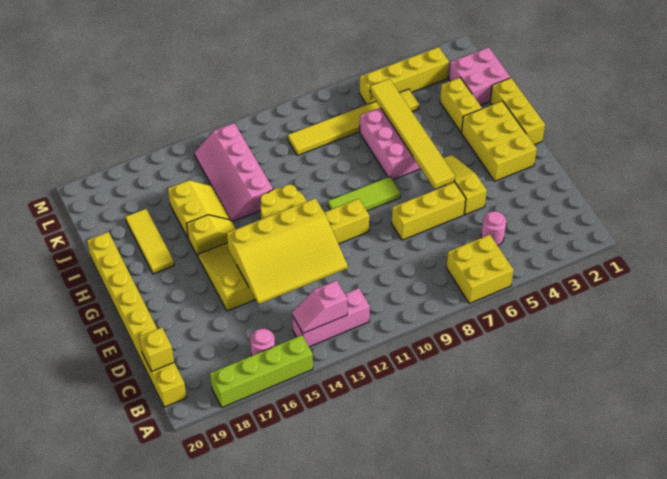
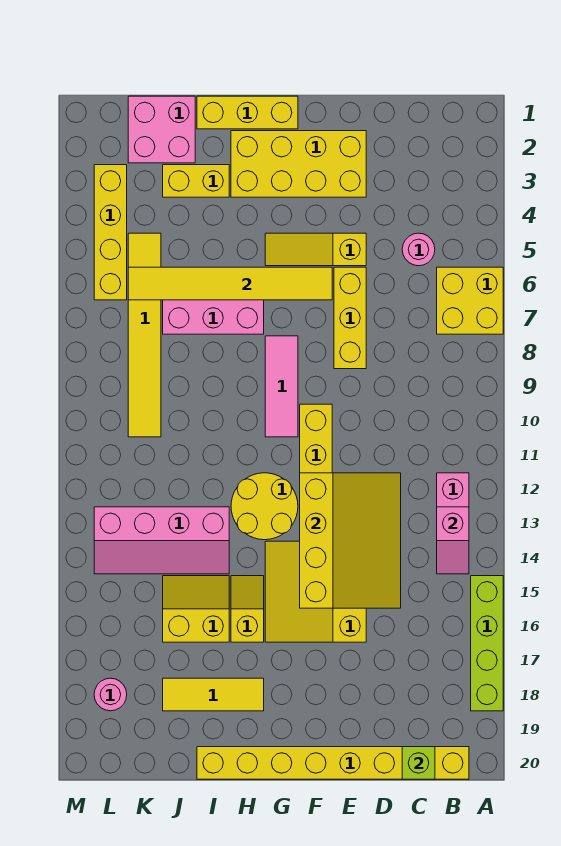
pink 1x1 round brick [250,329,275,356] -> pink 1x1 round brick moved to [94,678,127,711]
yellow 1x1 brick [139,328,174,372] -> lime 1x1 brick [402,747,435,779]
yellow 2x3 brick [462,101,537,181] -> yellow 2x4 brick [231,131,366,197]
lime 1x3 tile [328,177,400,211] -> pink 1x3 tile [265,336,298,437]

